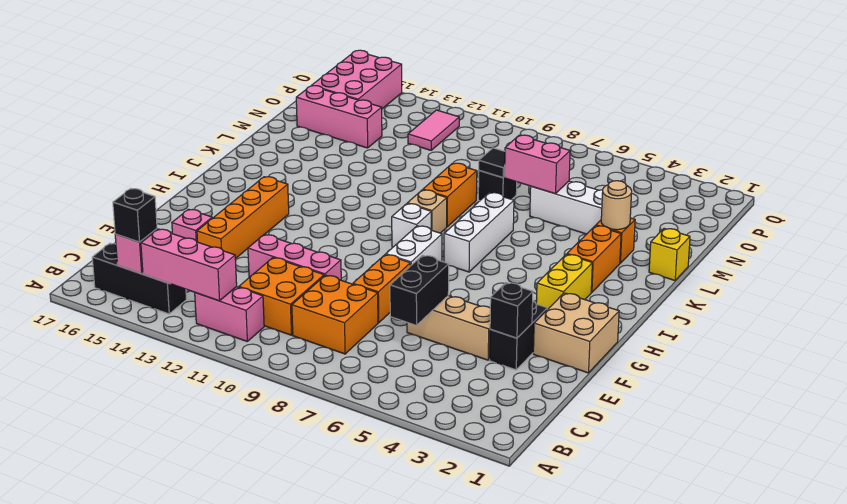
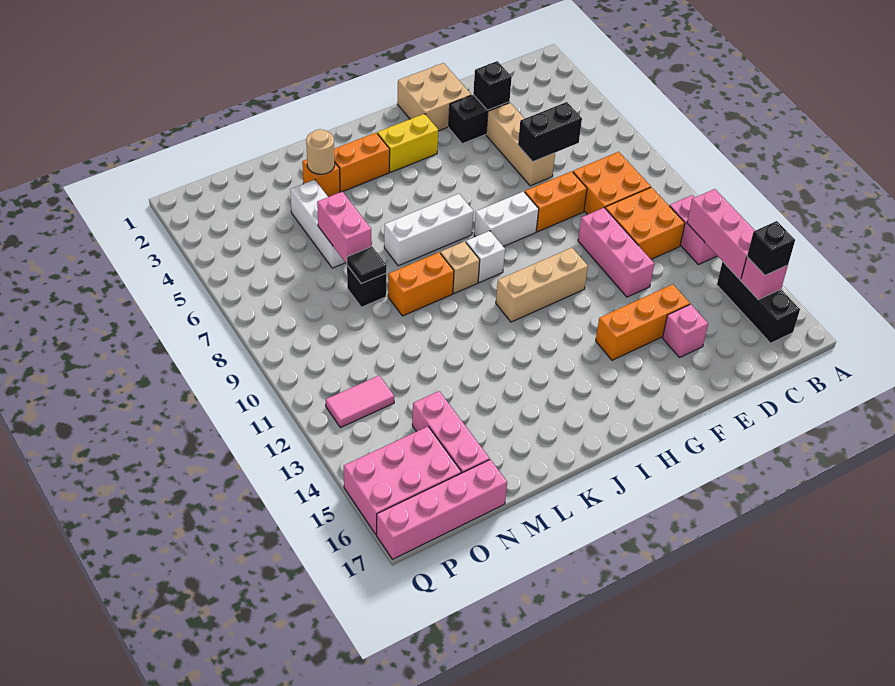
orange 1x4 brick [197,177,289,259] -> orange 1x3 brick [596,284,690,360]
none -> tan 1x3 brick [496,248,588,322]
yellow 1x1 brick [649,228,690,280] -> none
none -> pink 1x4 brick [377,460,507,559]

